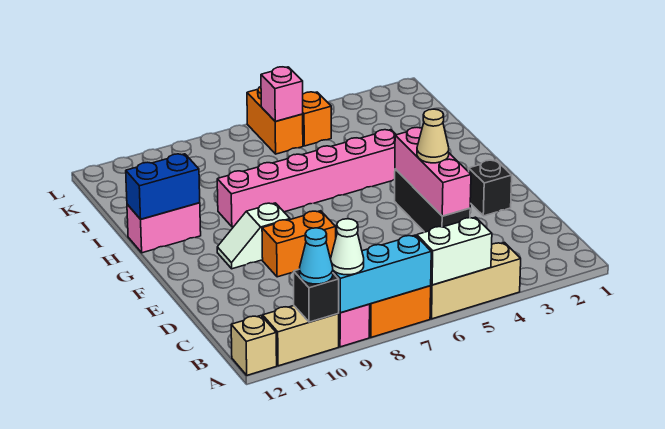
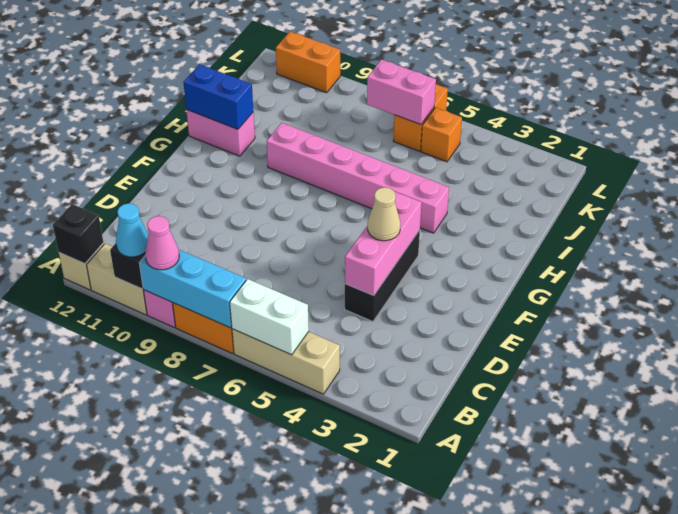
white 1x1 cone [331,219,364,275] -> pink 1x1 cone [145,216,179,270]
black 1x1 brick [469,160,512,216] -> black 1x1 brick moved to [53,204,104,264]
orange 1x2 brick [262,211,336,277] -> orange 1x2 brick moved to [276,31,340,93]
white 1x2 slope [217,203,290,269] -> none
pink 1x1 brick [261,67,303,121] -> pink 1x2 brick [367,60,436,125]

